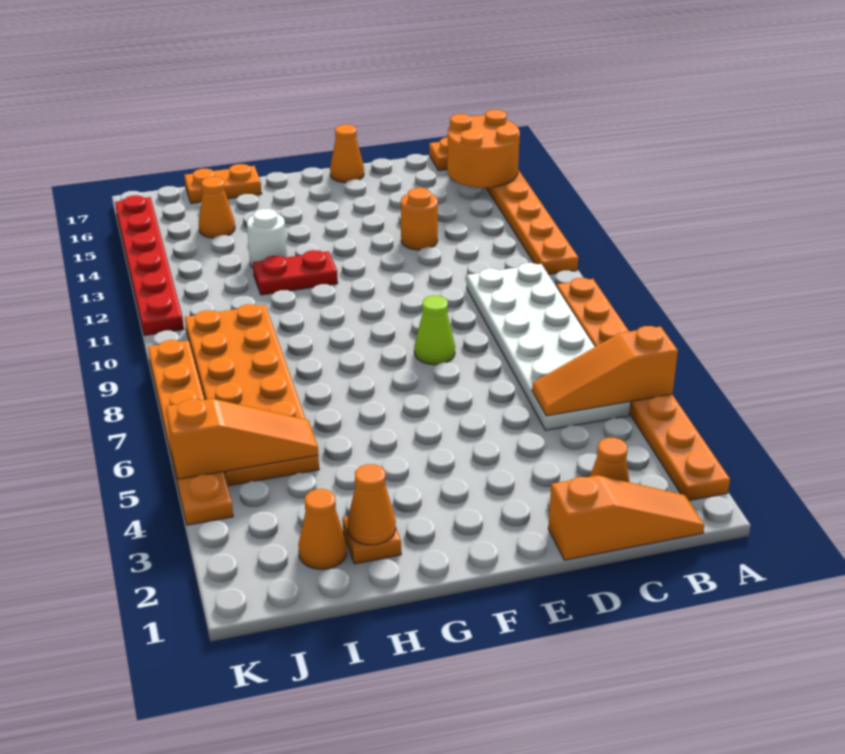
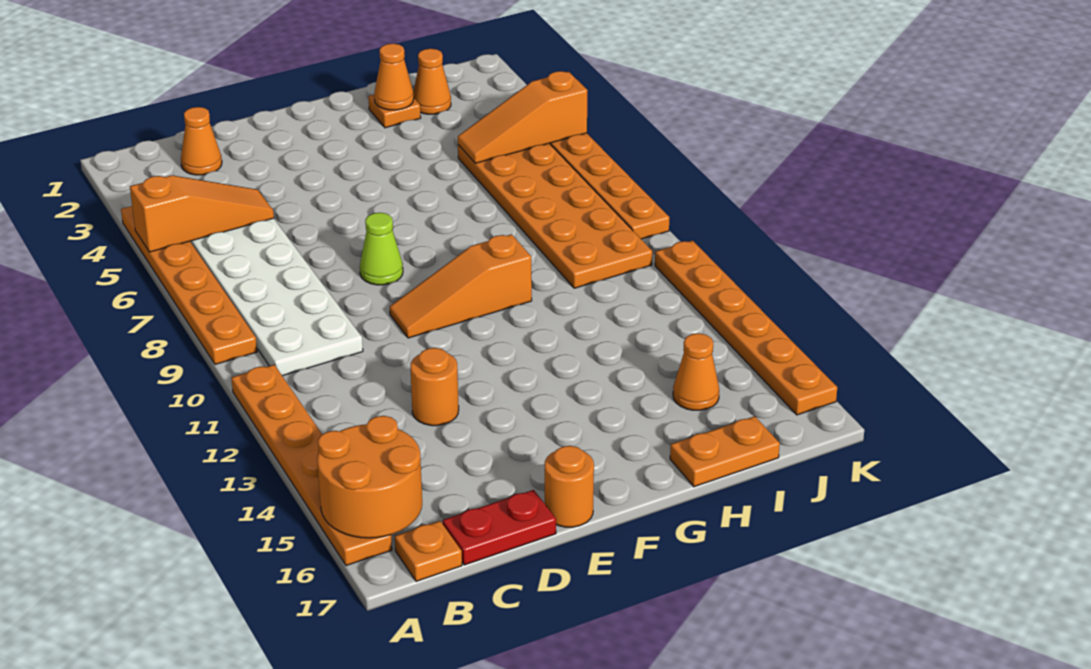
orange 1x8 plate [556,278,730,501] -> orange 1x6 plate [121,206,257,364]
orange 1x3 slope [548,475,704,560] -> orange 1x3 slope moved to [390,234,532,338]
orange 1x1 cone [330,124,364,183] -> orange 1x1 round brick [545,446,594,527]
red 1x2 plate [253,250,338,295] -> red 1x2 plate moved to [442,490,556,565]
white 1x1 round brick [247,209,287,268] -> none
red 1x6 plate [115,195,184,336] -> orange 1x6 plate [655,241,837,415]

